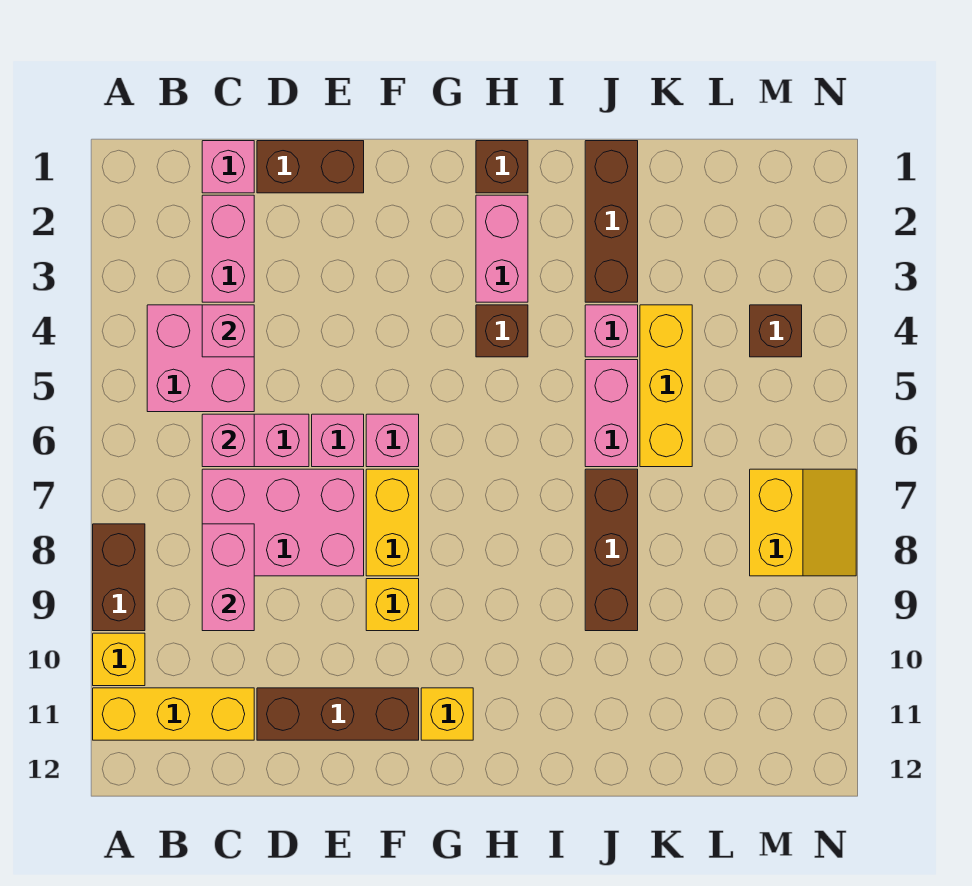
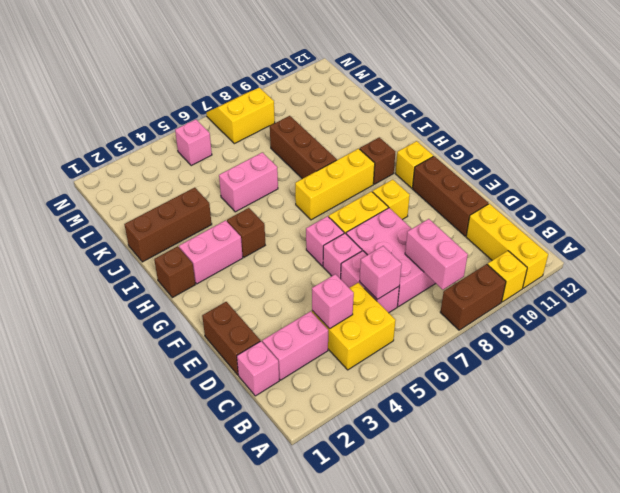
pink 2x2 brick [147,305,254,412] -> yellow 2x2 brick [312,283,396,370]
pink 1x2 brick [202,524,254,631] -> pink 1x2 brick turned to [405,219,468,290]
pink 1x1 brick [585,305,638,357] -> pink 1x1 brick moved to [175,119,212,166]
brown 1x3 brick [585,469,638,631] -> brown 1x3 brick turned to [270,116,337,179]
yellow 1x3 brick [640,305,692,467] -> yellow 1x3 brick moved to [295,149,375,220]
brown 1x1 brick [750,305,802,357] -> brown 1x1 brick moved to [360,137,395,184]

